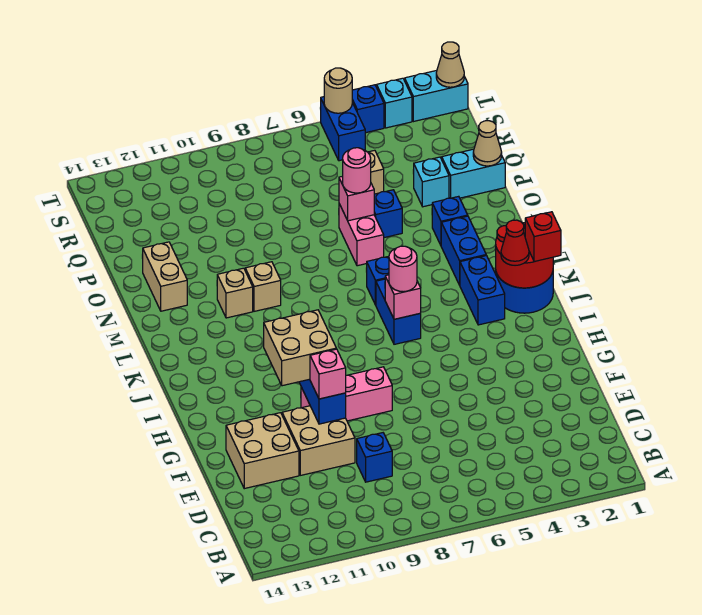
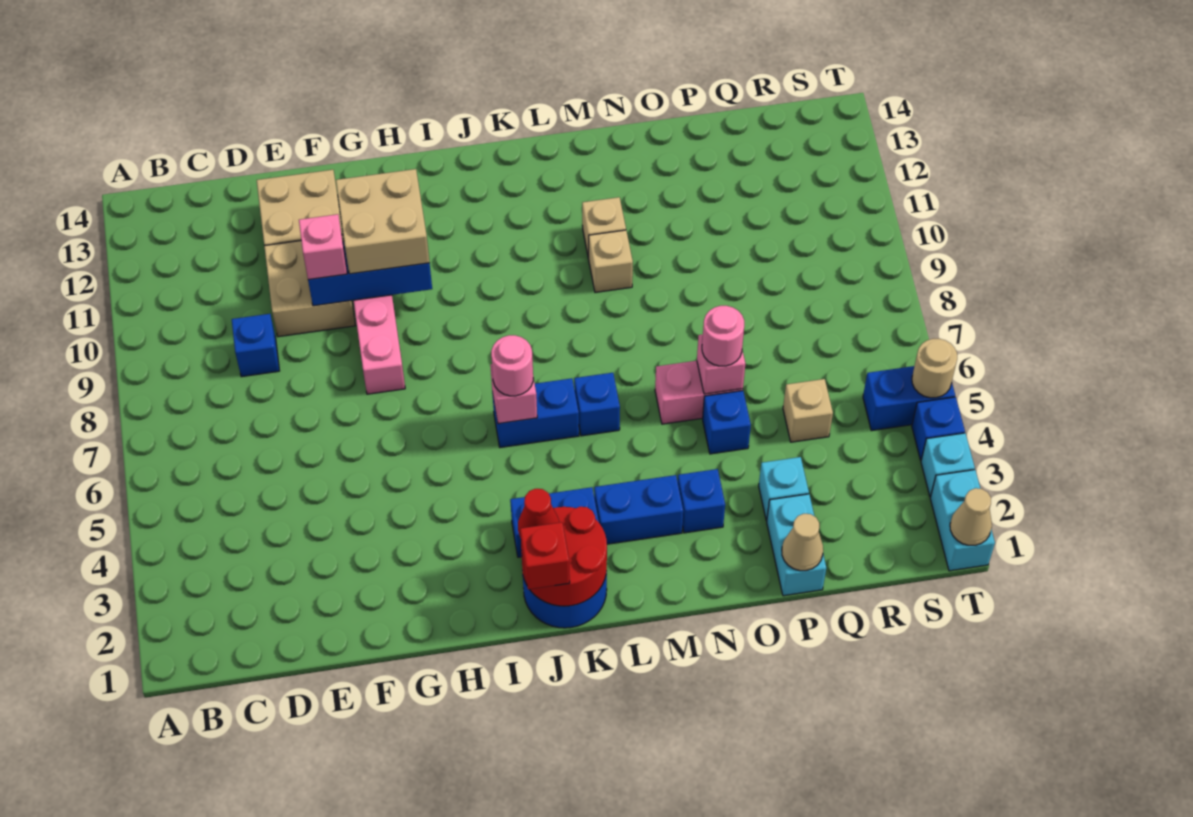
tan 1x2 brick [142,242,187,311] -> none

